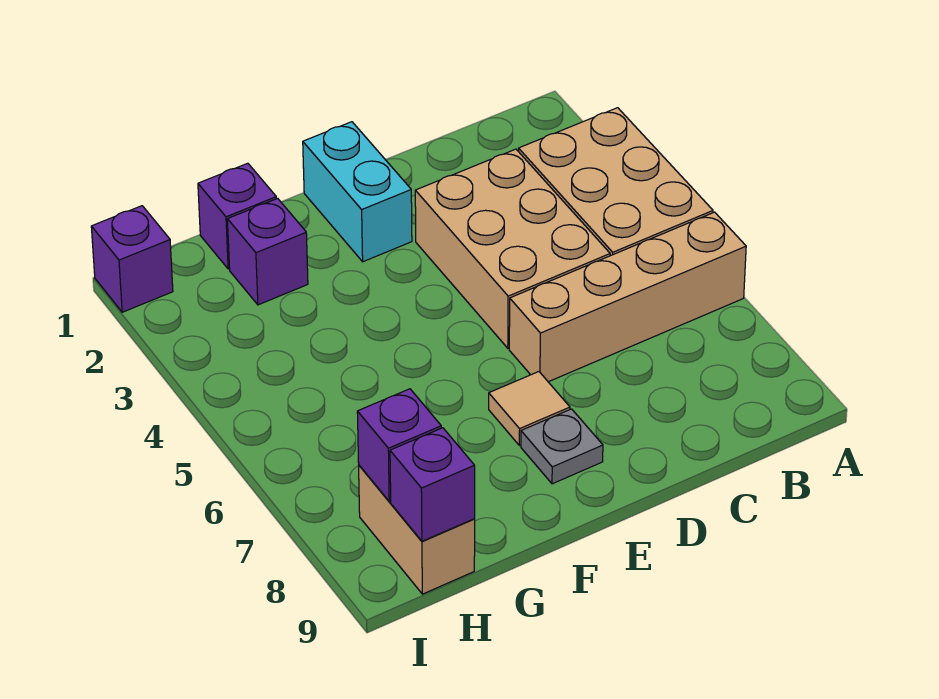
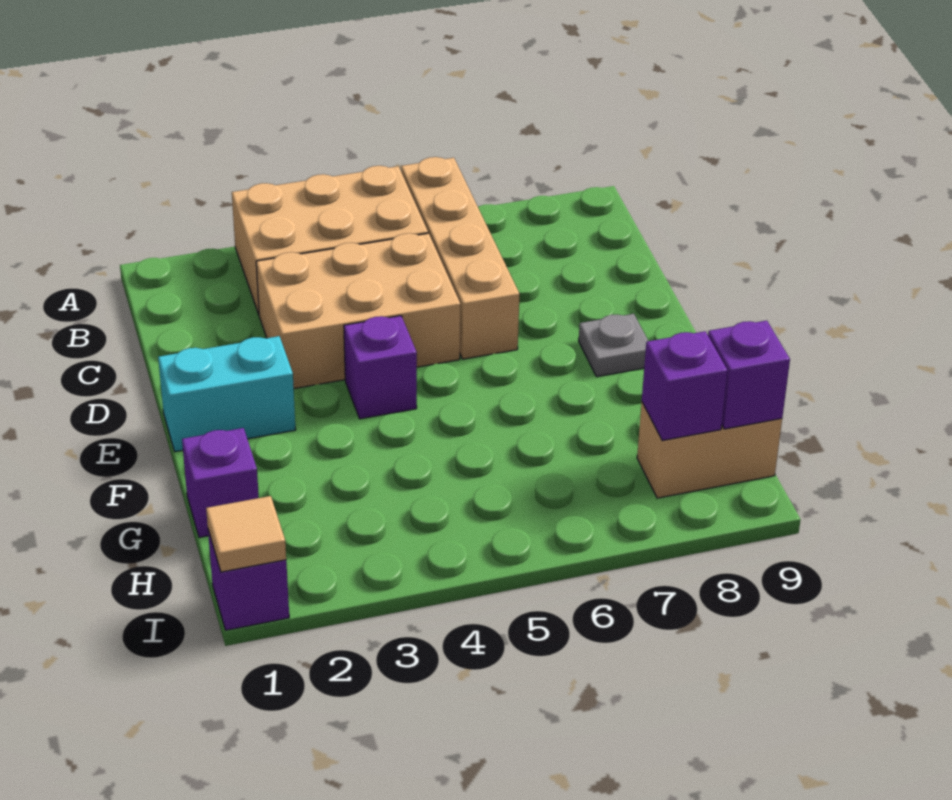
tan 1x1 tile [489,372,570,446] -> tan 1x1 tile moved to [206,496,286,572]
purple 1x1 brick [227,198,308,305] -> purple 1x1 brick moved to [344,316,417,419]

